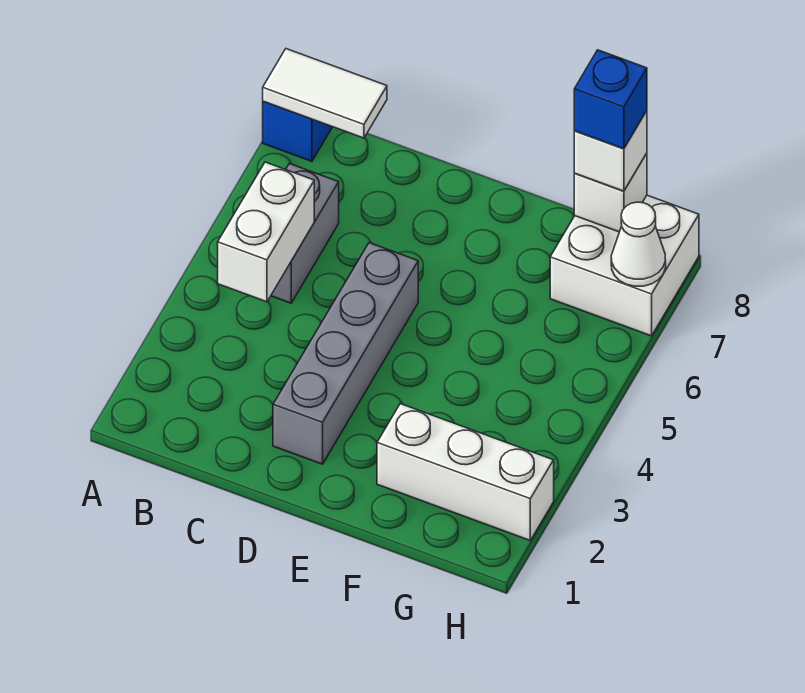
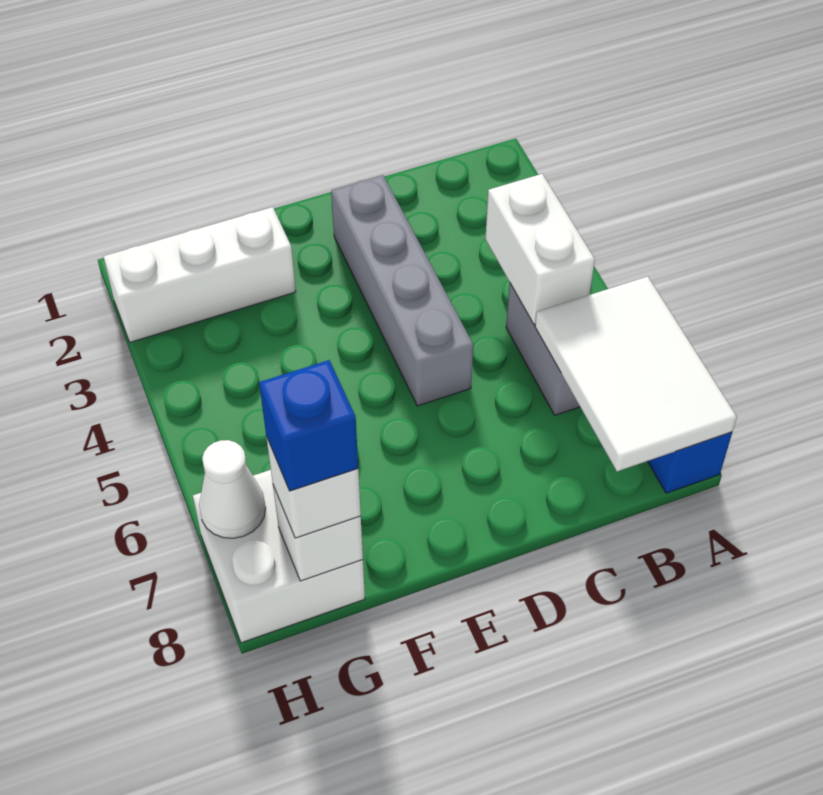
white 1x2 tile [263,49,387,138] -> white 2x3 tile [535,277,737,471]

